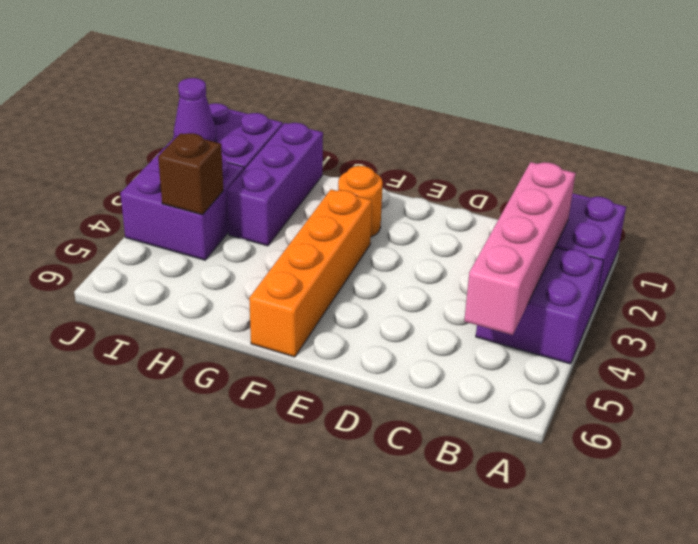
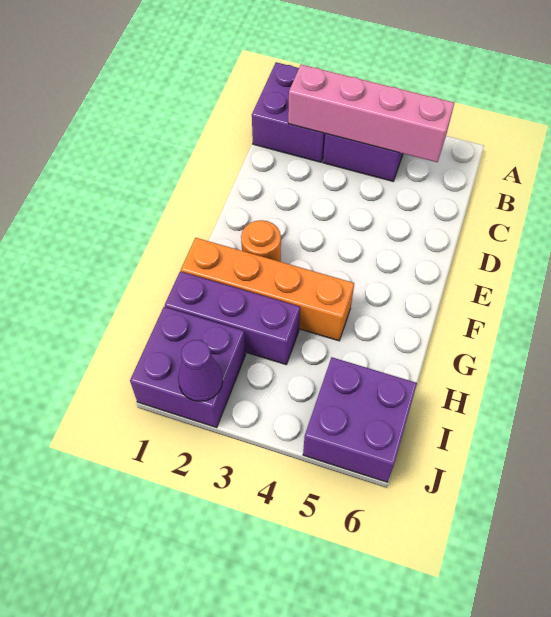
orange 1x4 brick [249,190,372,357] -> orange 1x4 brick moved to [181,238,354,341]
purple 2x2 brick [120,147,244,260] -> purple 2x2 brick moved to [303,357,417,482]
brown 1x1 brick [158,133,223,215] -> none

